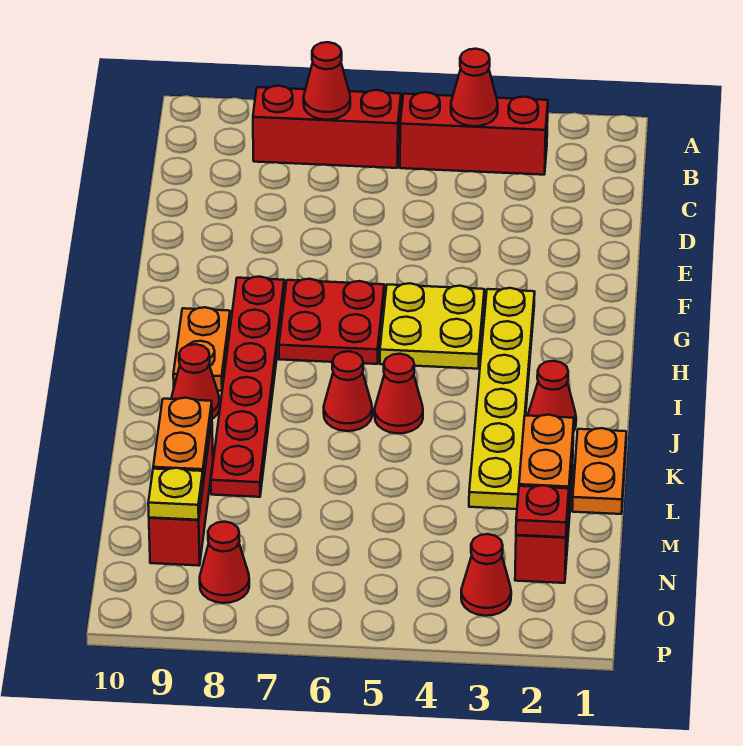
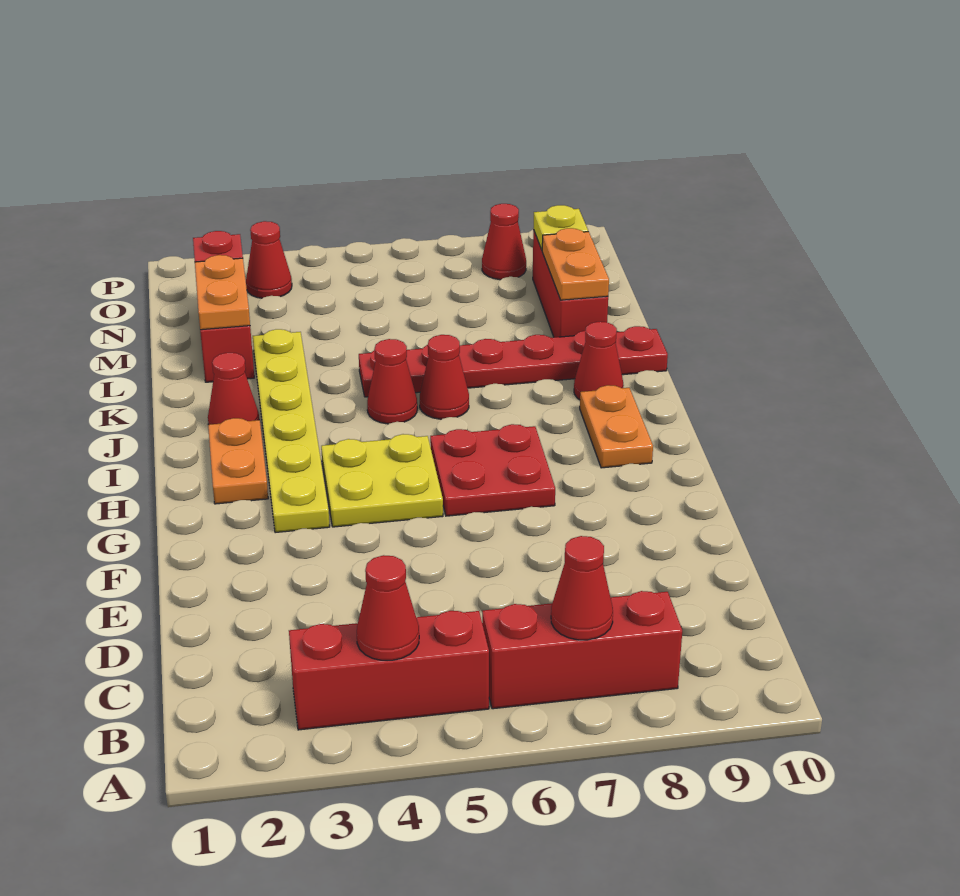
red 1x6 plate [211,277,284,497] -> red 1x6 plate turned to [359,326,668,397]
orange 1x2 plate [572,428,626,514] -> orange 1x2 plate moved to [208,418,268,504]

